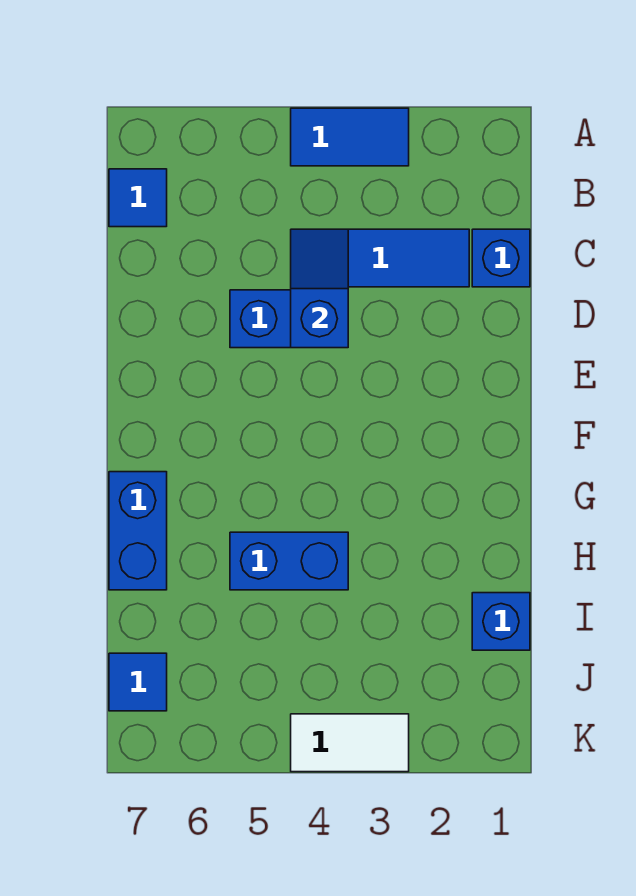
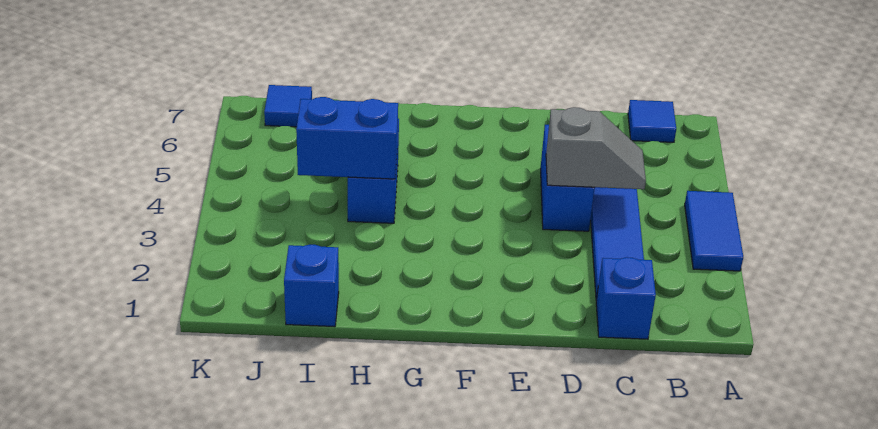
blue 1x2 slope [291,229,348,348] -> grey 1x2 slope [546,107,646,189]
blue 1x2 brick [109,472,167,590] -> blue 1x2 brick moved to [296,97,398,179]
white 1x2 tile [291,714,409,772] -> none

